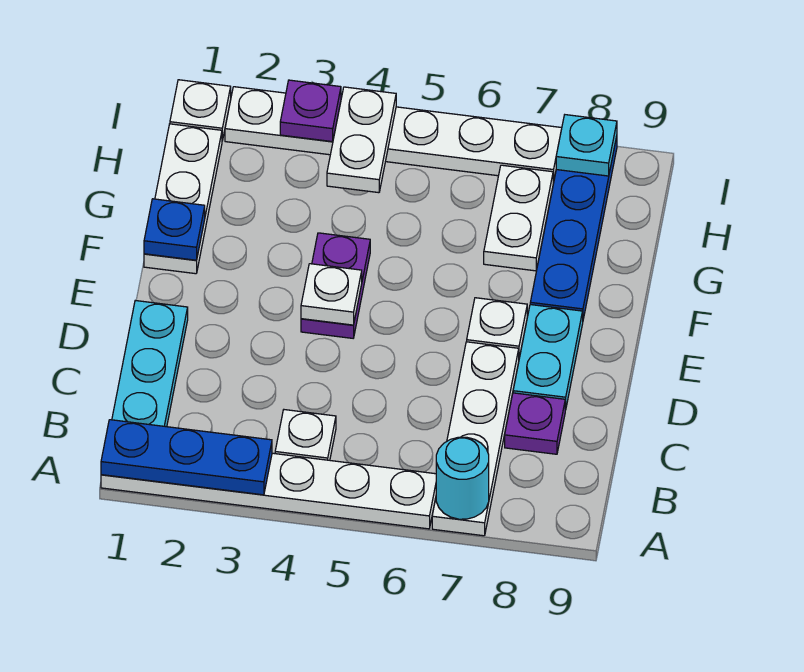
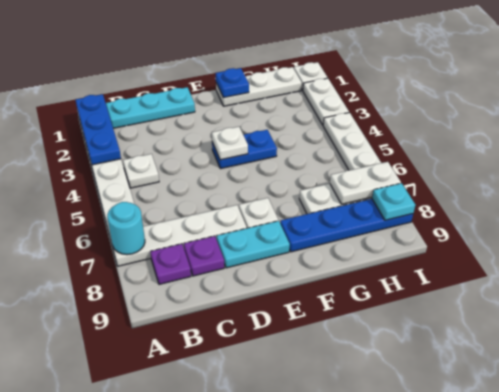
purple 1x2 plate [301,233,370,338] -> blue 1x2 plate [212,130,277,169]
white 1x2 plate [327,87,396,193] -> white 1x2 plate moved to [330,162,401,204]
purple 1x1 plate [280,80,341,142] -> purple 1x1 plate moved to [150,244,191,284]

